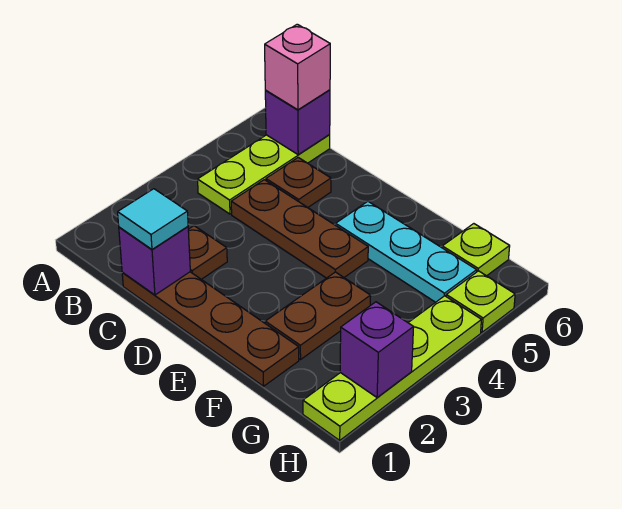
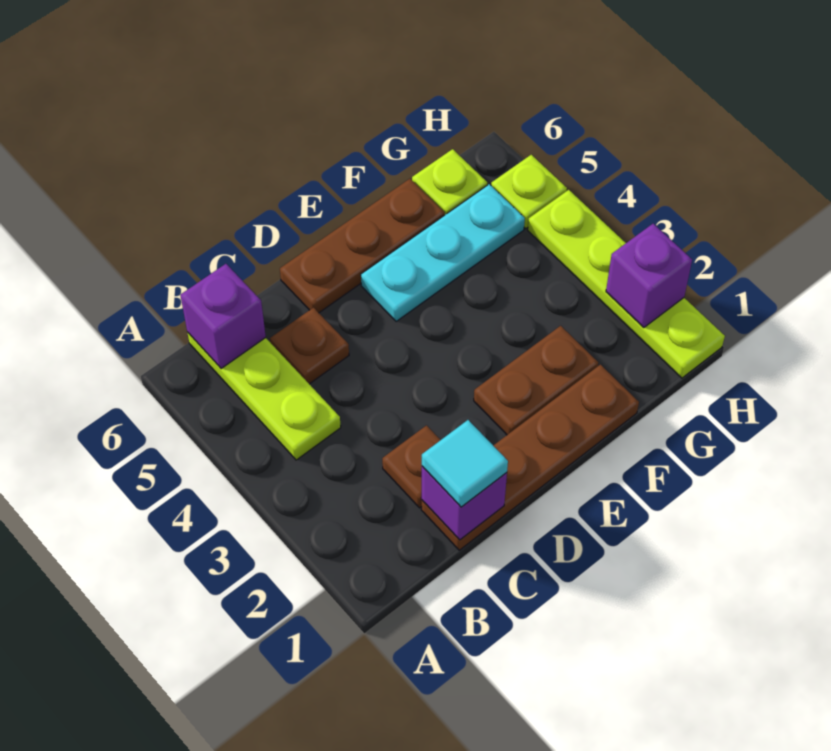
pink 1x1 brick [265,24,330,110] -> none
brown 1x3 plate [231,180,368,278] -> brown 1x3 plate moved to [280,179,445,313]
brown 1x2 plate [265,272,371,360] -> brown 1x2 plate turned to [474,326,598,435]

